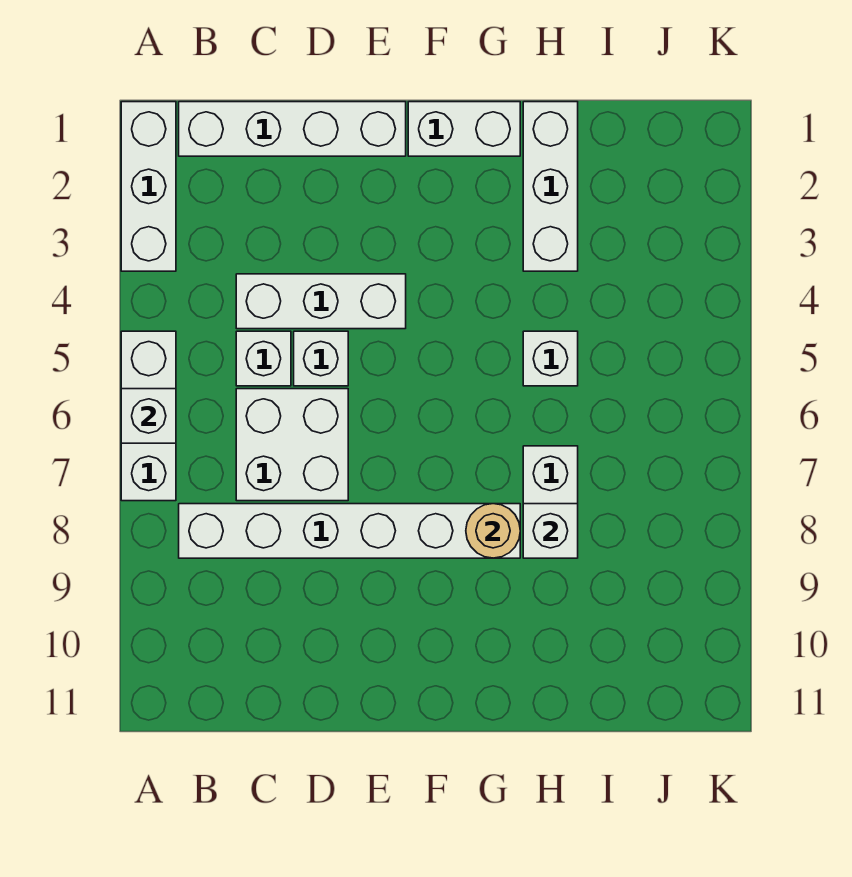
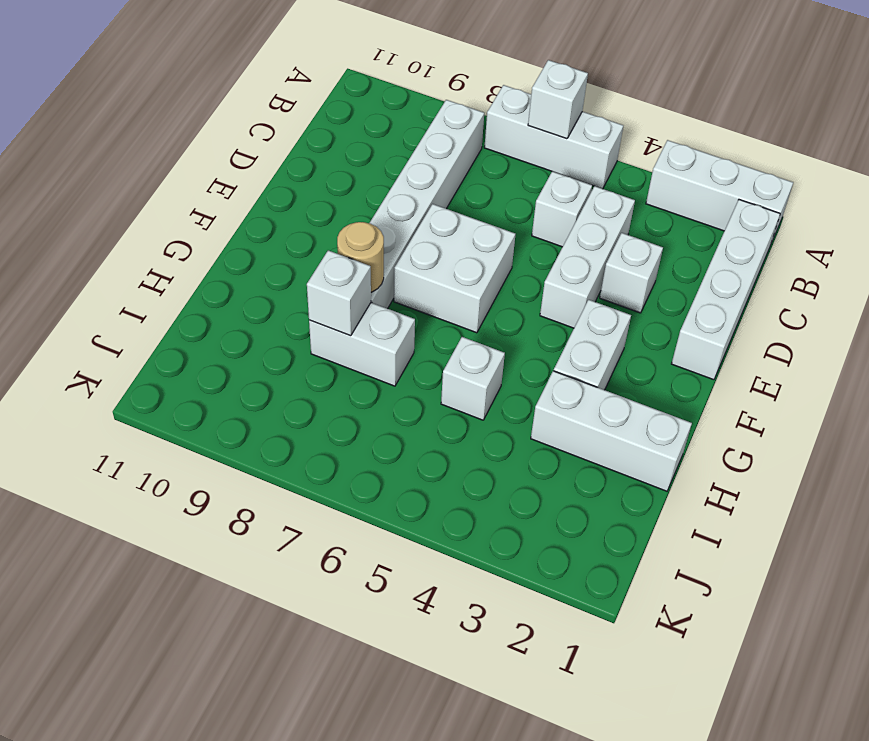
white 2x2 brick [236,389,348,501] -> white 2x2 brick moved to [394,204,515,333]
white 1x1 brick [294,331,348,386] -> white 1x1 brick moved to [600,233,663,313]
white 1x2 brick [408,102,520,156] -> white 1x2 brick moved to [554,300,631,390]

